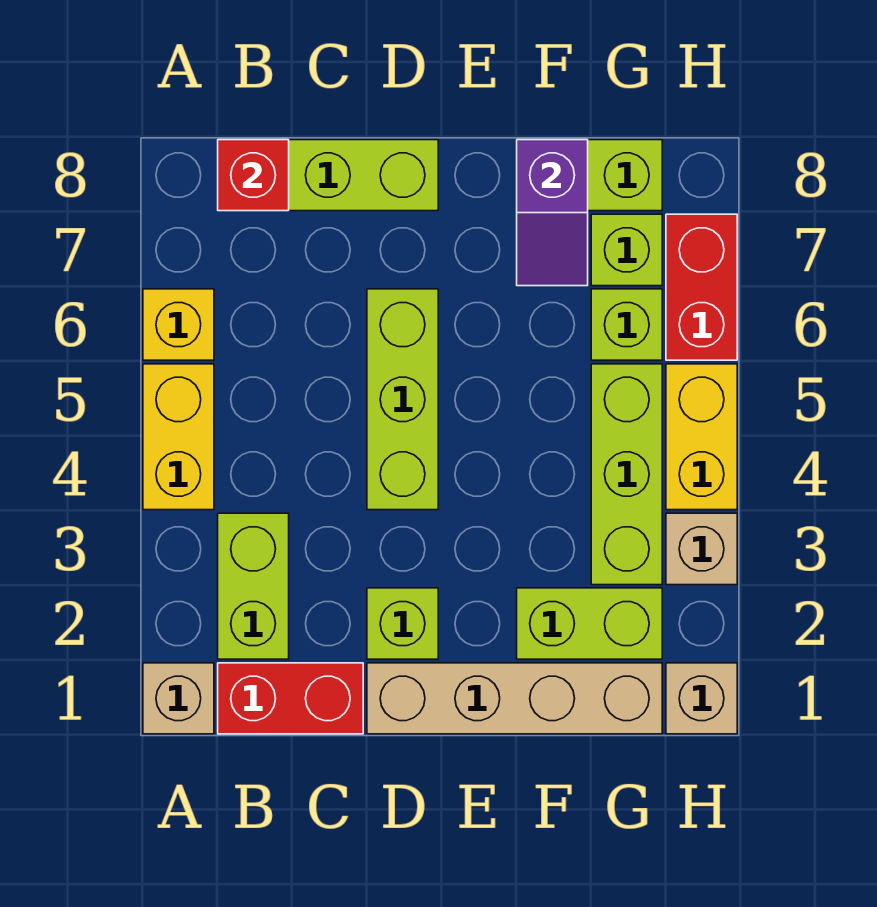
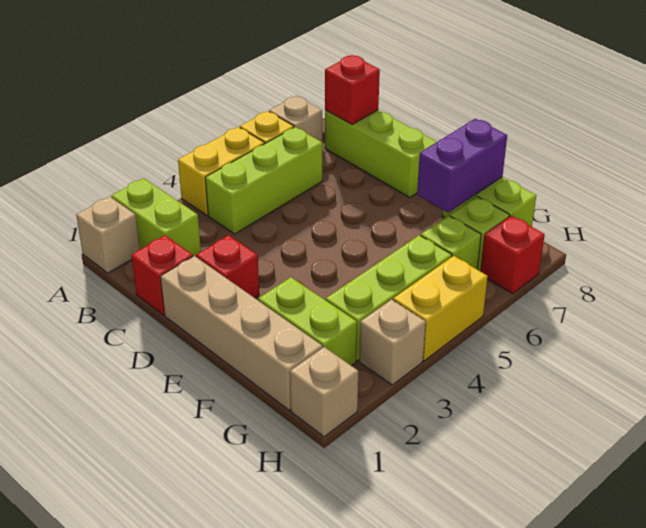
none -> tan 1x1 brick [269,96,322,142]
red 1x2 brick [218,663,363,734] -> red 1x1 brick [131,235,193,315]
lime 1x2 brick [218,513,289,659] -> lime 1x2 brick turned to [112,178,201,257]
lime 1x1 brick [367,588,438,659] -> red 1x1 brick [196,235,259,298]
lime 1x3 brick [367,289,438,510] -> lime 1x3 brick moved to [205,127,322,234]
purple 1x2 slope [517,140,588,286] -> purple 1x2 brick [417,119,507,213]
red 1x2 brick [666,214,737,360] -> red 1x1 brick [480,216,545,294]

